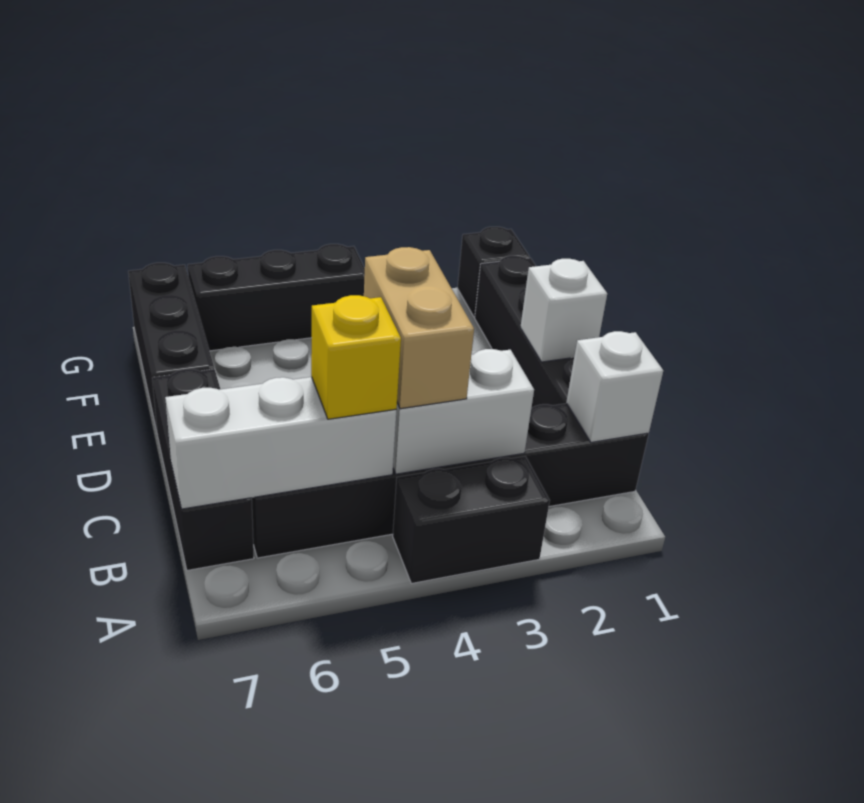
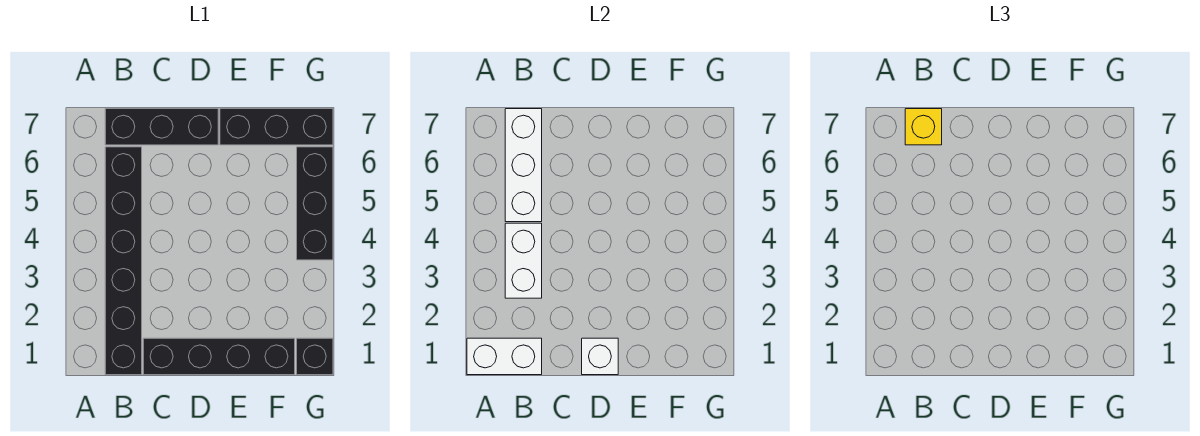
black 1x2 brick [393,456,550,584] -> none
white 1x1 brick [566,331,663,442] -> white 1x2 brick [467,338,542,375]
tan 1x2 brick [364,247,474,409] -> none
yellow 1x1 brick [311,295,401,419] -> yellow 1x1 brick moved to [905,109,942,145]

